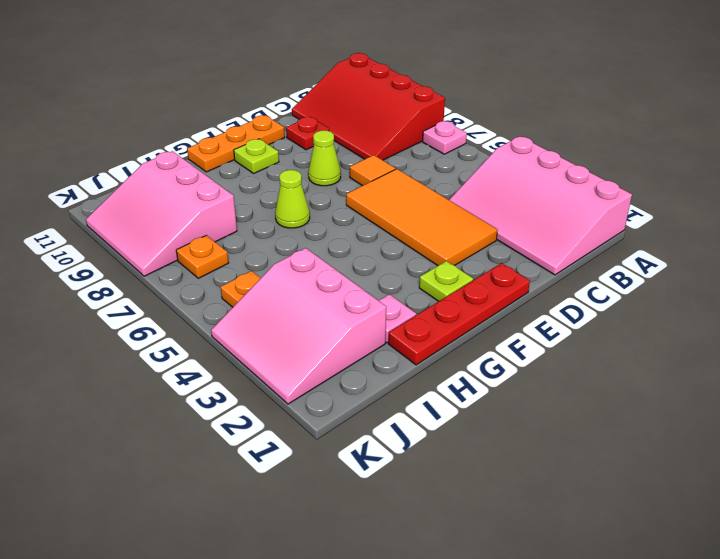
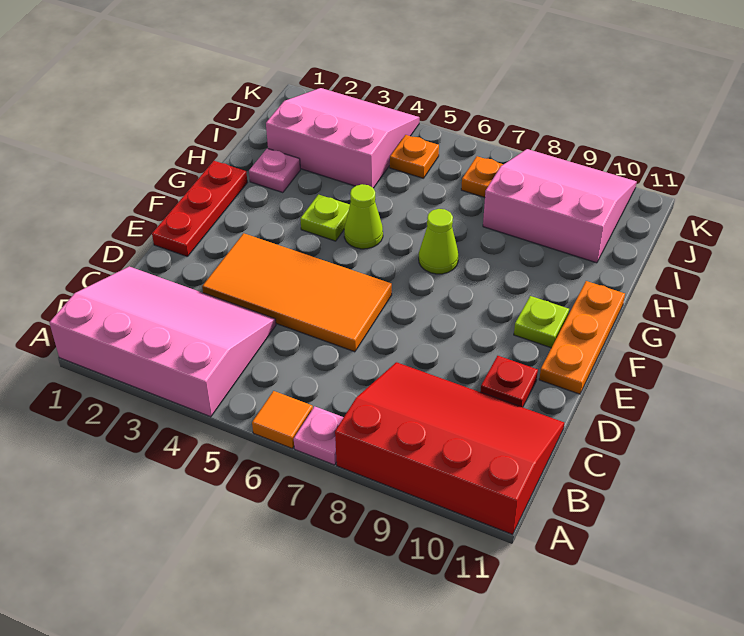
orange 1x1 tile [350,155,396,186] -> orange 1x1 tile moved to [252,391,313,448]
red 1x4 plate [388,263,530,365] -> red 1x3 plate [152,161,247,256]
lime 1x1 cone [308,131,341,186] -> lime 1x1 cone moved to [344,184,383,249]
lime 1x1 plate [419,261,473,301] -> lime 1x1 plate moved to [300,195,350,241]

